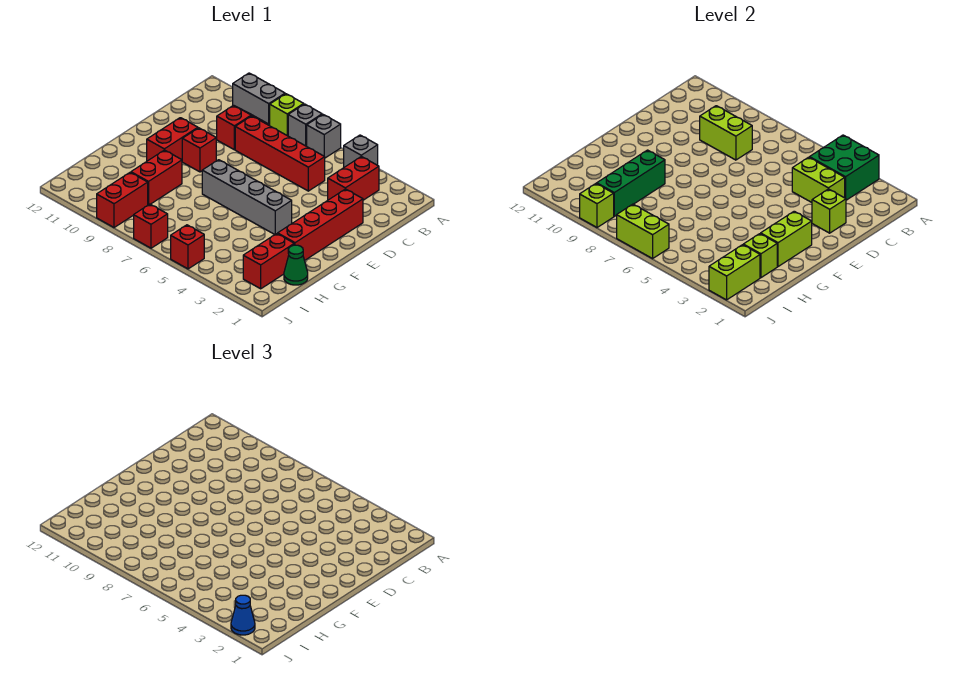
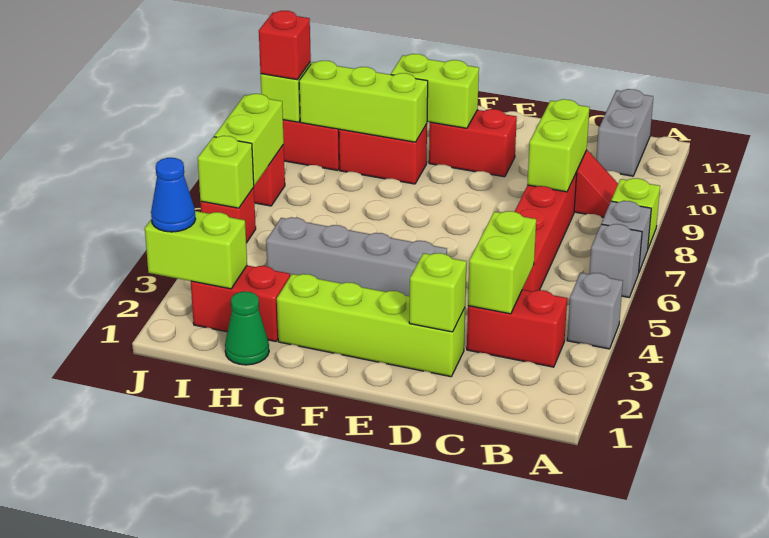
green 2x2 brick [809,135,879,200] -> none
grey 1x2 brick [233,73,285,126] -> grey 1x2 brick moved to [596,89,653,176]
red 1x4 brick [278,189,363,260] -> lime 1x4 brick [277,274,465,377]
red 1x1 brick [182,128,216,172] -> red 1x1 brick moved to [259,11,311,80]
lime 1x2 brick [761,211,812,267] -> lime 1x2 brick moved to [391,54,479,128]
grey 1x4 brick [202,160,292,234] -> grey 1x4 brick turned to [266,217,447,296]
green 1x3 brick [597,150,665,216] -> lime 1x3 brick [299,61,428,142]
lime 1x1 brick [743,234,777,278] -> lime 1x1 brick moved to [198,136,254,208]

